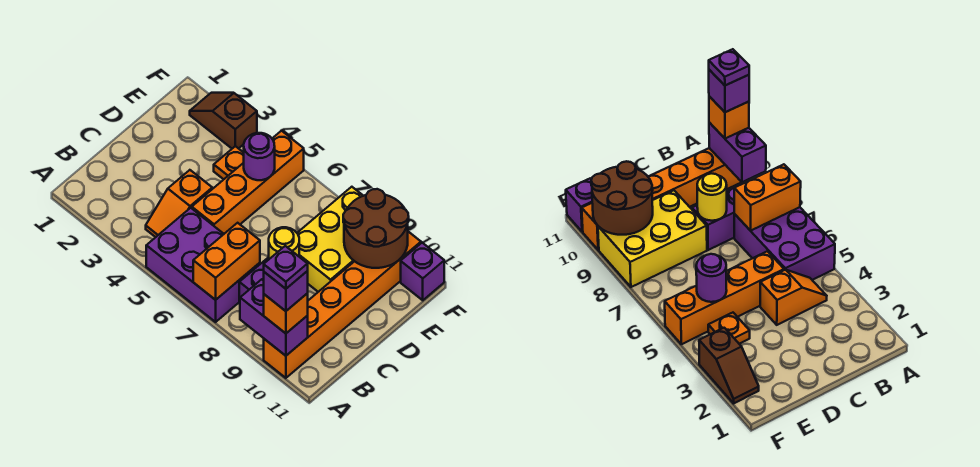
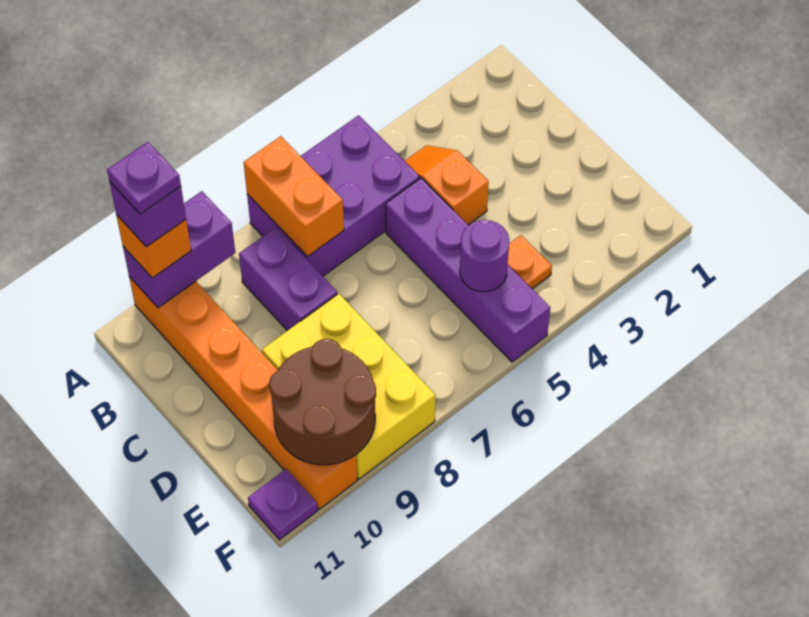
orange 1x4 brick [192,131,304,234] -> purple 1x4 brick [385,178,550,362]
yellow 1x1 round brick [269,227,299,259] -> none
brown 1x2 slope [190,93,257,149] -> none
purple 1x1 brick [401,243,444,300] -> purple 1x1 plate [248,469,318,540]

